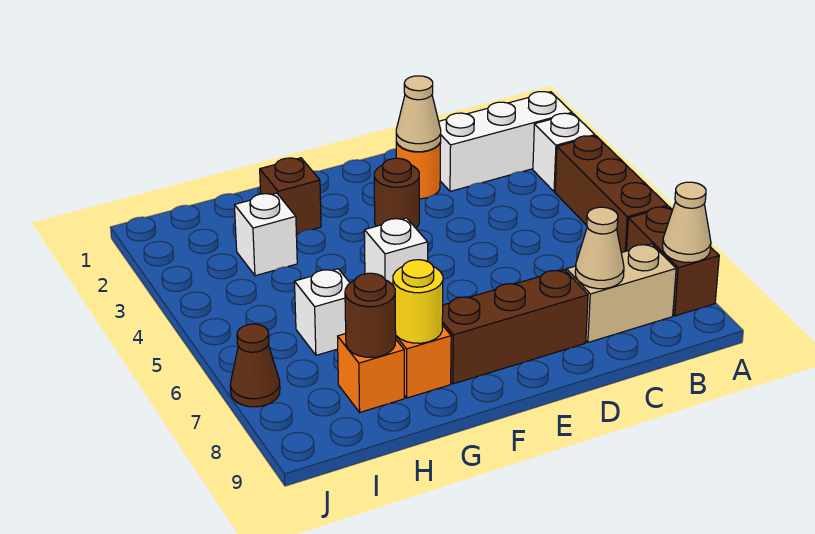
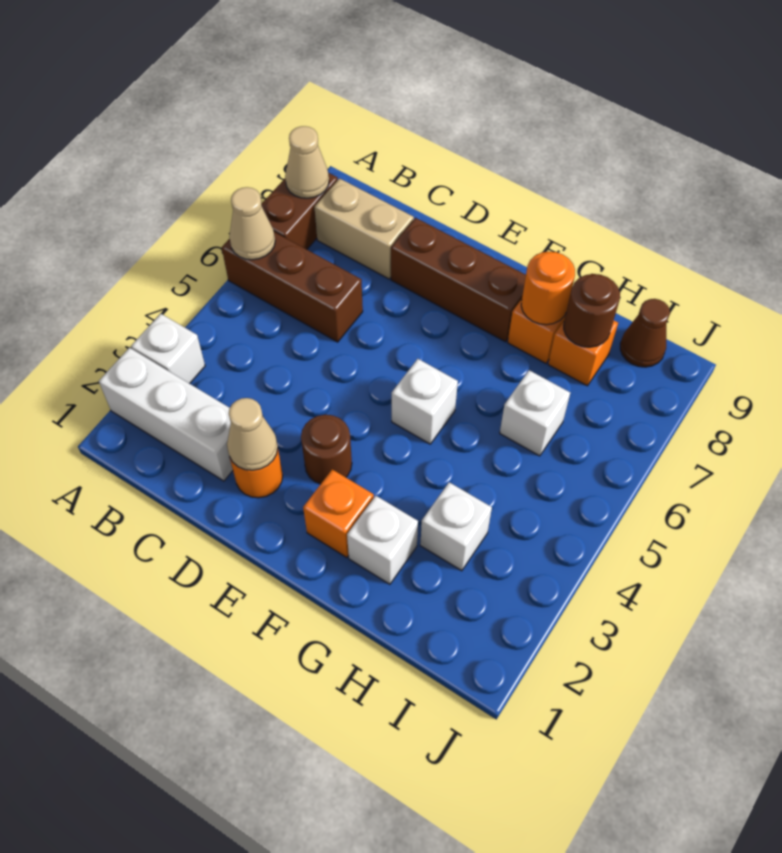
brown 1x3 brick [555,136,667,253] -> brown 1x3 brick turned to [222,232,363,342]
tan 1x1 cone [575,207,624,289] -> tan 1x1 cone moved to [229,187,275,260]
none -> orange 1x1 brick [303,469,374,558]
brown 1x1 brick [260,158,321,234] -> white 1x1 brick [347,496,418,584]
yellow 1x1 round brick [393,260,443,343] -> orange 1x1 round brick [521,251,575,325]
brown 1x1 cone [230,324,280,407] -> brown 1x1 cone moved to [620,299,670,367]

